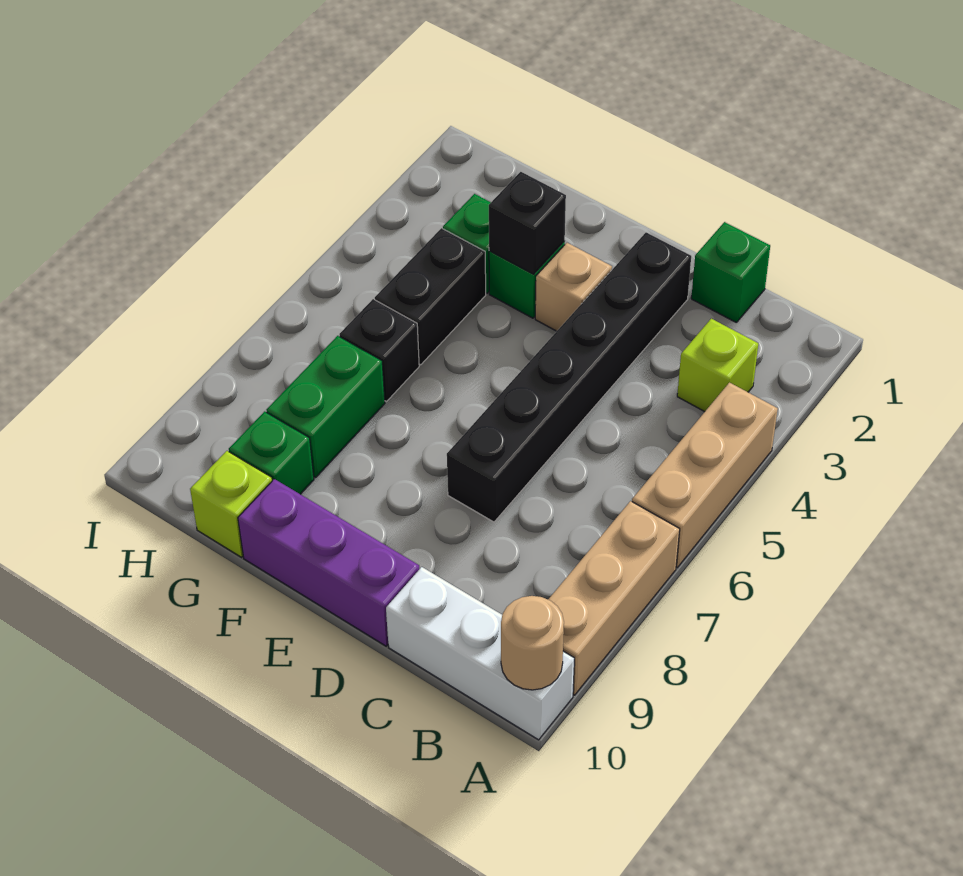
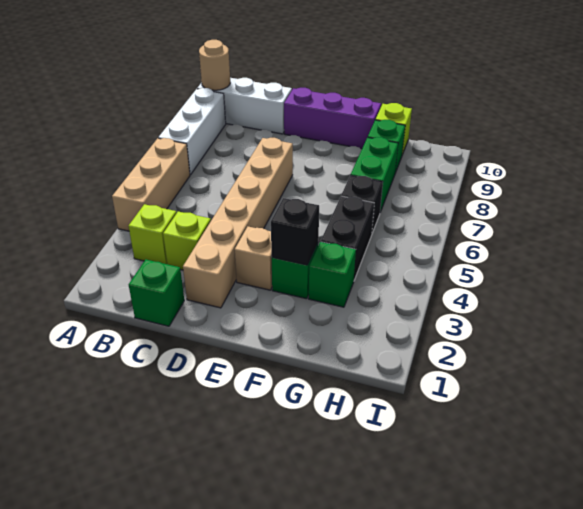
tan 1x3 brick [548,501,680,695] -> white 1x3 brick [158,88,226,175]
none -> lime 1x1 brick [163,212,211,270]
black 1x6 brick [447,232,691,522] -> tan 1x6 brick [183,138,293,308]

